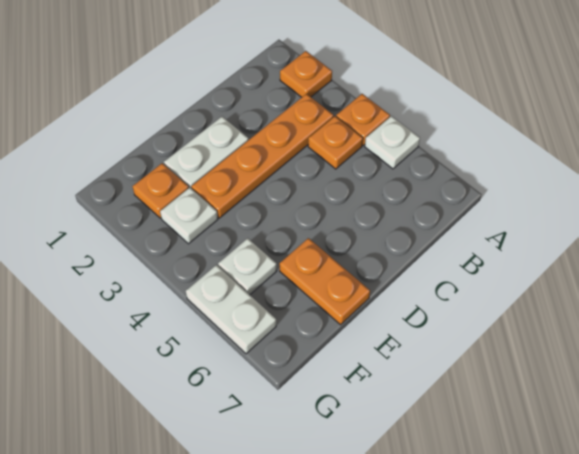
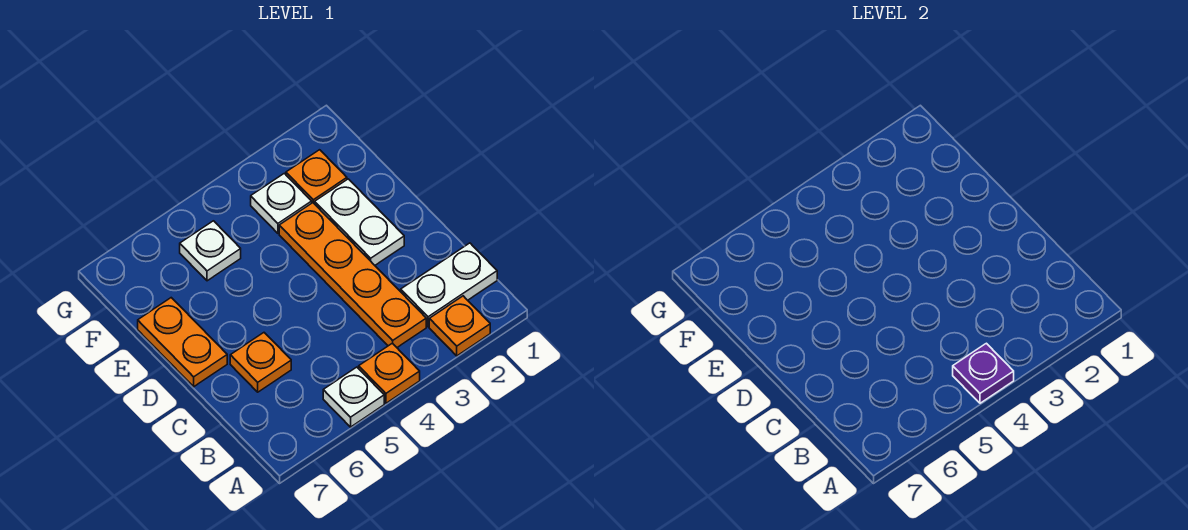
none -> purple 1x1 plate [953,343,1014,403]
orange 1x1 plate [308,116,363,169] -> orange 1x1 plate moved to [230,333,291,392]
orange 1x2 plate [280,238,370,325] -> orange 1x2 plate turned to [138,298,227,387]
white 1x2 plate [186,265,276,354] -> white 1x2 plate moved to [401,243,497,327]

